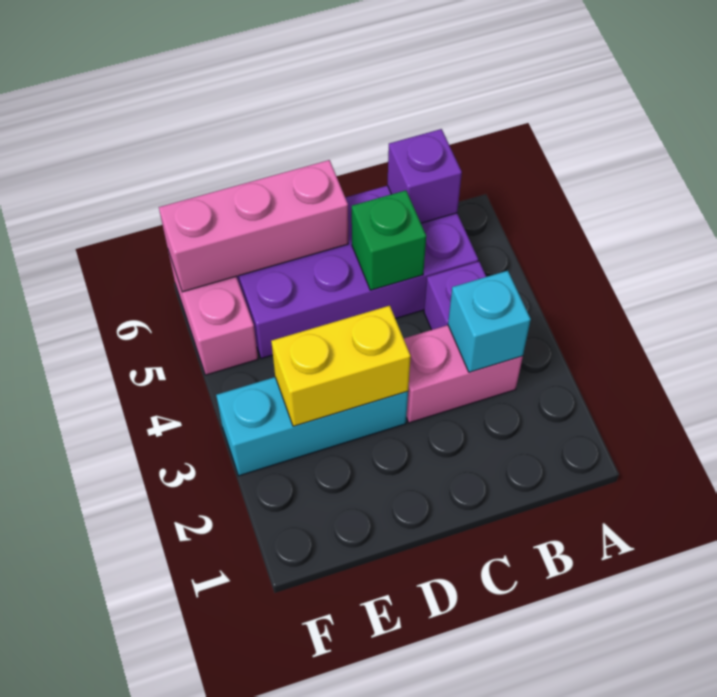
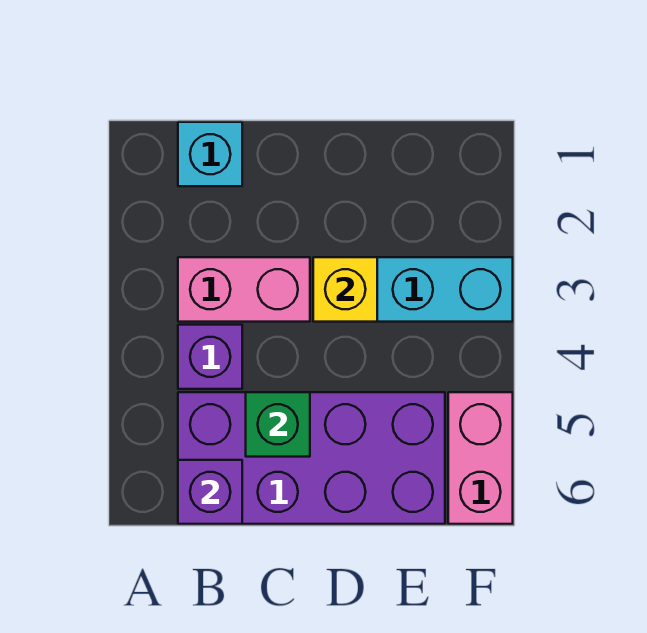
cyan 1x1 brick [448,271,531,372] -> cyan 1x1 brick moved to [178,122,242,186]
yellow 1x2 brick [271,306,411,426] -> yellow 1x1 brick [313,257,377,322]
pink 1x3 brick [159,160,348,292] -> none

